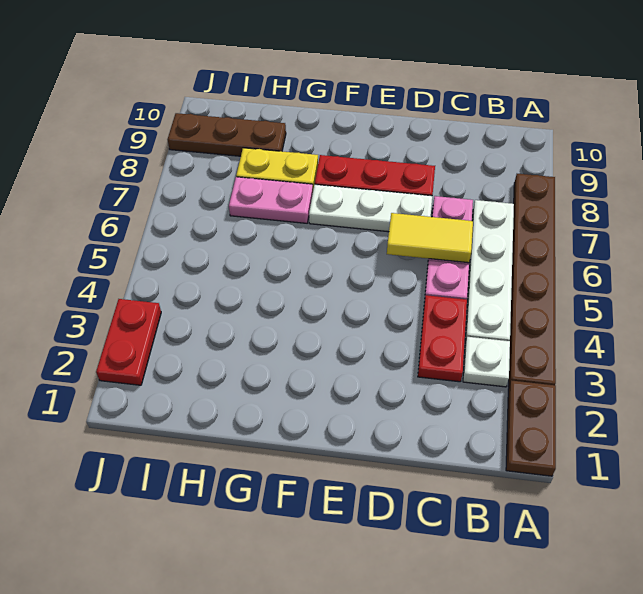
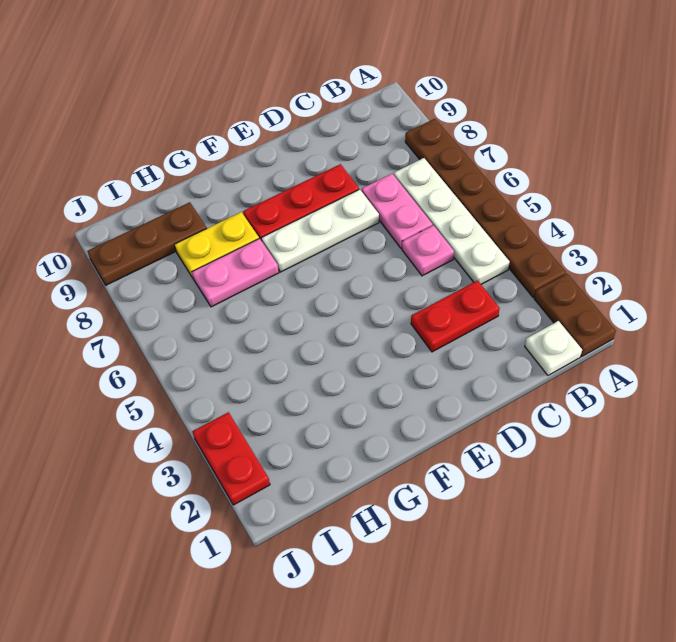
white 1x1 plate [463,337,510,387] -> white 1x1 plate moved to [525,321,582,375]
red 1x2 plate [418,295,467,382] -> red 1x2 plate turned to [411,281,500,352]
yellow 1x2 tile [387,213,473,263] -> none

